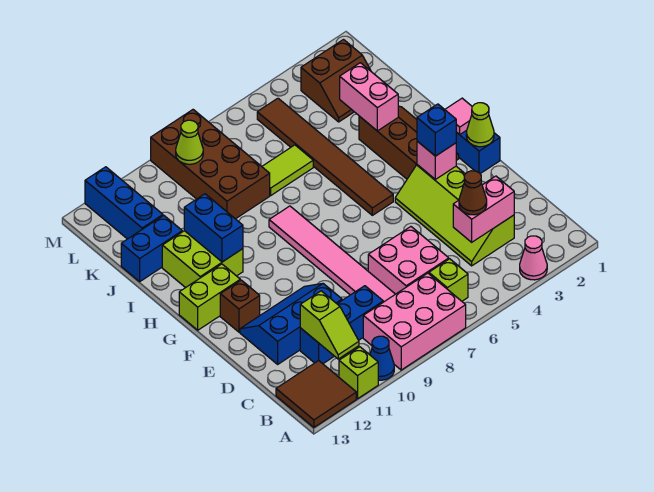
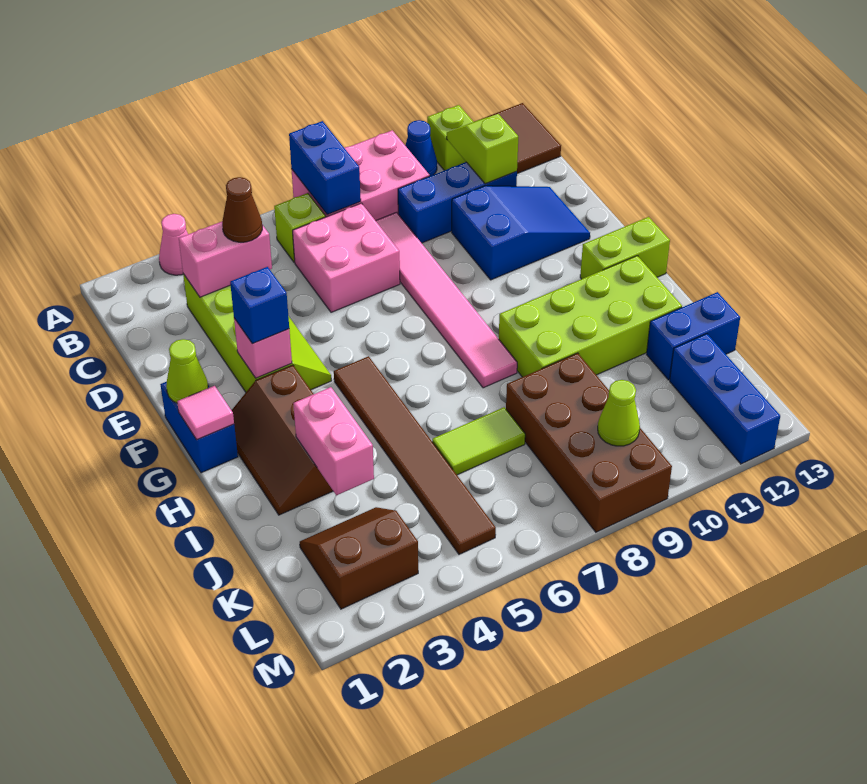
blue 2x3 slope [240,283,342,364] -> blue 2x3 slope turned to [452,186,590,280]
brown 1x1 brick [220,280,260,332] -> none
lime 2x2 brick [162,231,243,288] -> lime 2x4 brick [499,256,682,377]
blue 1x2 brick [184,194,243,262] -> blue 1x2 brick moved to [289,121,361,215]

